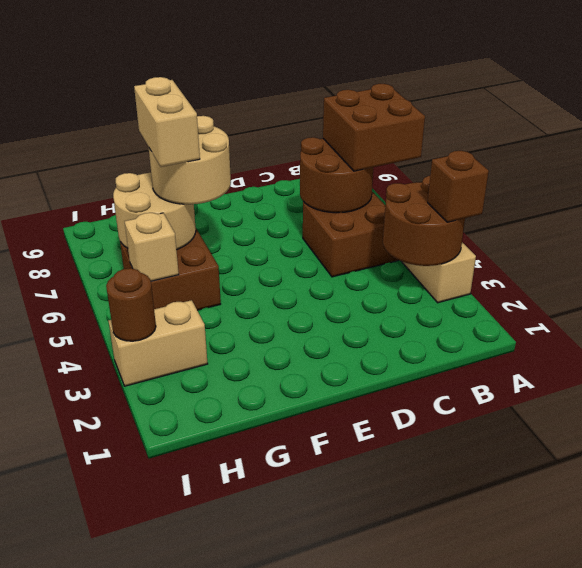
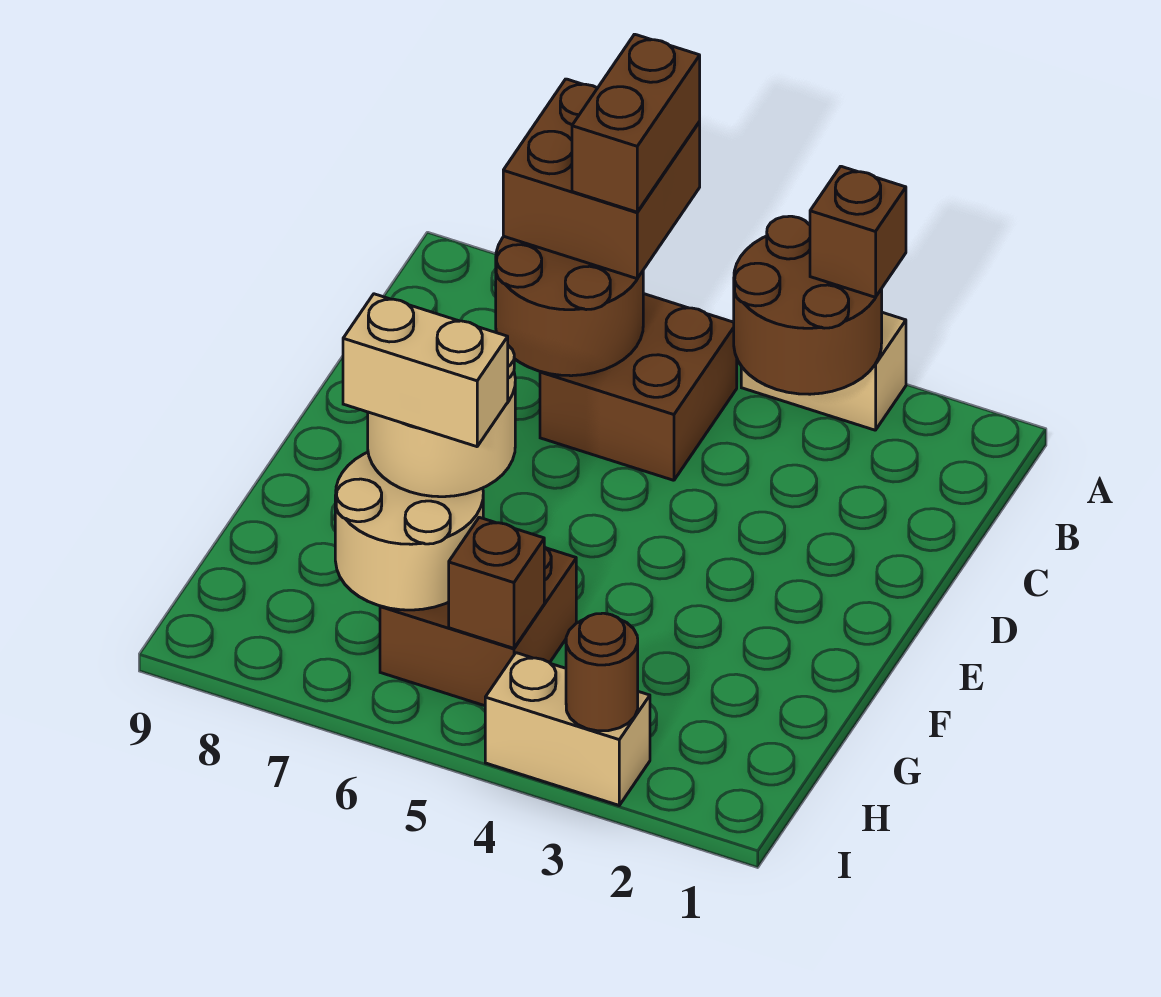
none -> brown 1x2 brick [572,34,700,212]
tan 1x2 brick [109,300,208,386] -> tan 1x2 brick turned to [485,653,650,805]
tan 1x1 brick [125,213,179,281] -> brown 1x1 brick [449,517,544,648]

